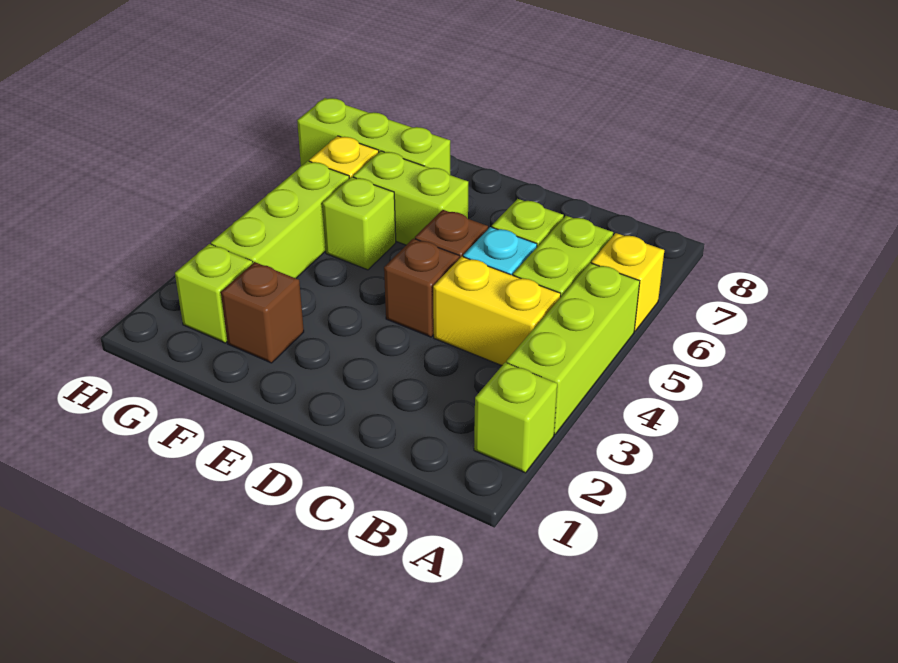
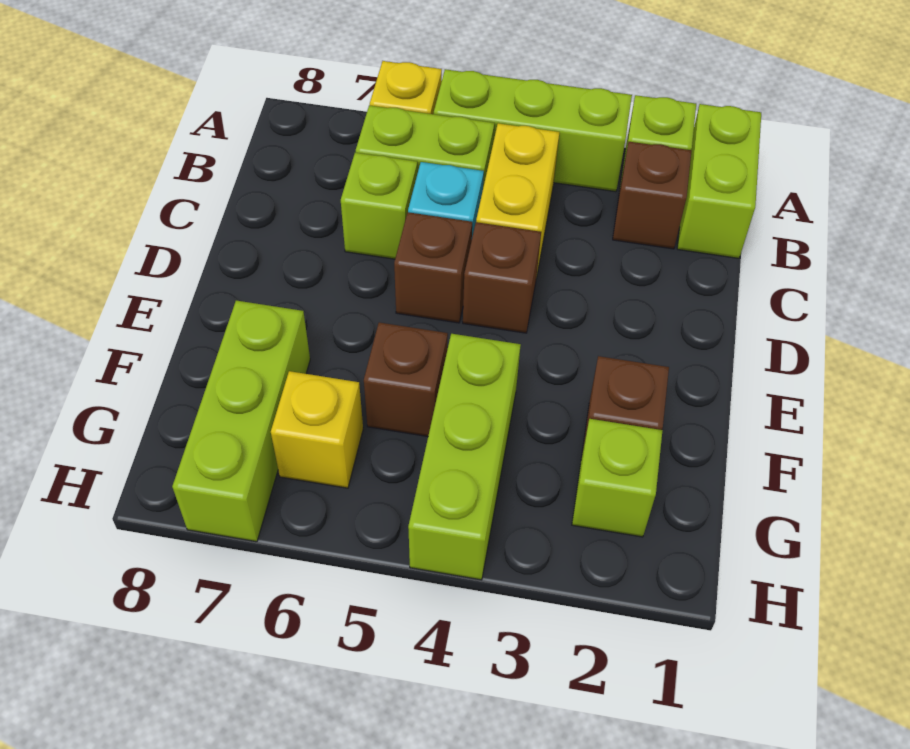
none -> brown 1x1 brick [613,142,692,249]
lime 1x2 brick [353,151,468,245] -> lime 1x2 brick moved to [677,104,761,258]
lime 1x1 brick [322,177,396,270] -> brown 1x1 brick [364,322,448,436]
lime 1x3 brick [211,161,349,278] -> lime 1x3 brick turned to [408,334,521,580]

